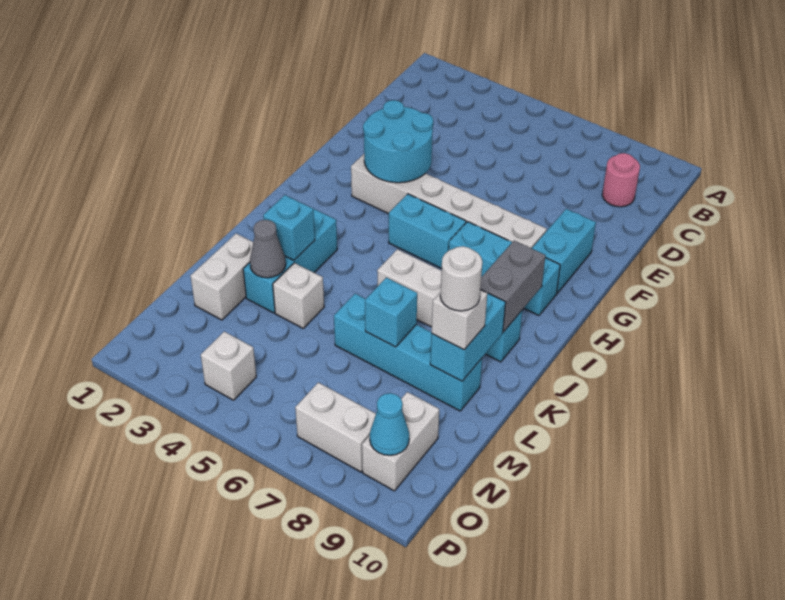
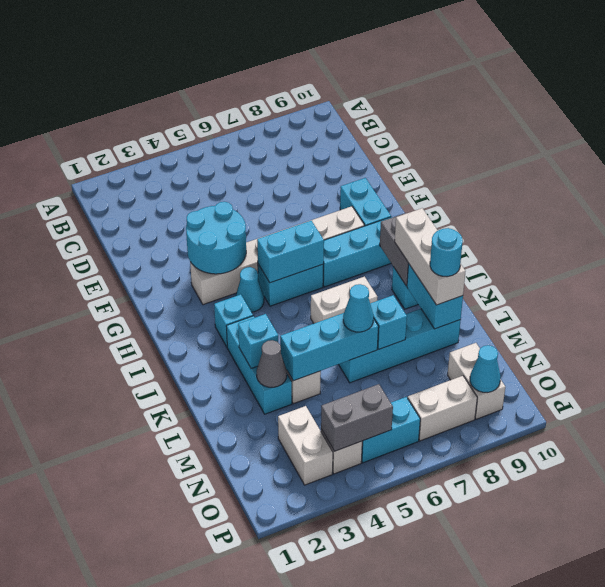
pink 1x1 round brick [602,153,640,207] -> none
none -> cyan 1x1 cone [236,267,264,312]
none -> cyan 1x2 brick [257,221,324,283]
none -> cyan 1x1 brick [214,295,253,347]
white 1x2 brick [191,234,253,320] -> white 1x2 brick moved to [278,406,333,485]
none -> cyan 1x3 brick [280,313,379,381]
none -> cyan 1x1 cone [343,284,373,332]
white 1x1 brick [432,290,487,350] -> white 1x3 brick [395,208,466,305]
white 1x1 round brick [440,246,482,311] -> cyan 1x1 round brick [430,228,463,277]
none -> grey 1x2 brick [321,384,393,451]
none -> cyan 1x2 brick [362,397,420,463]

